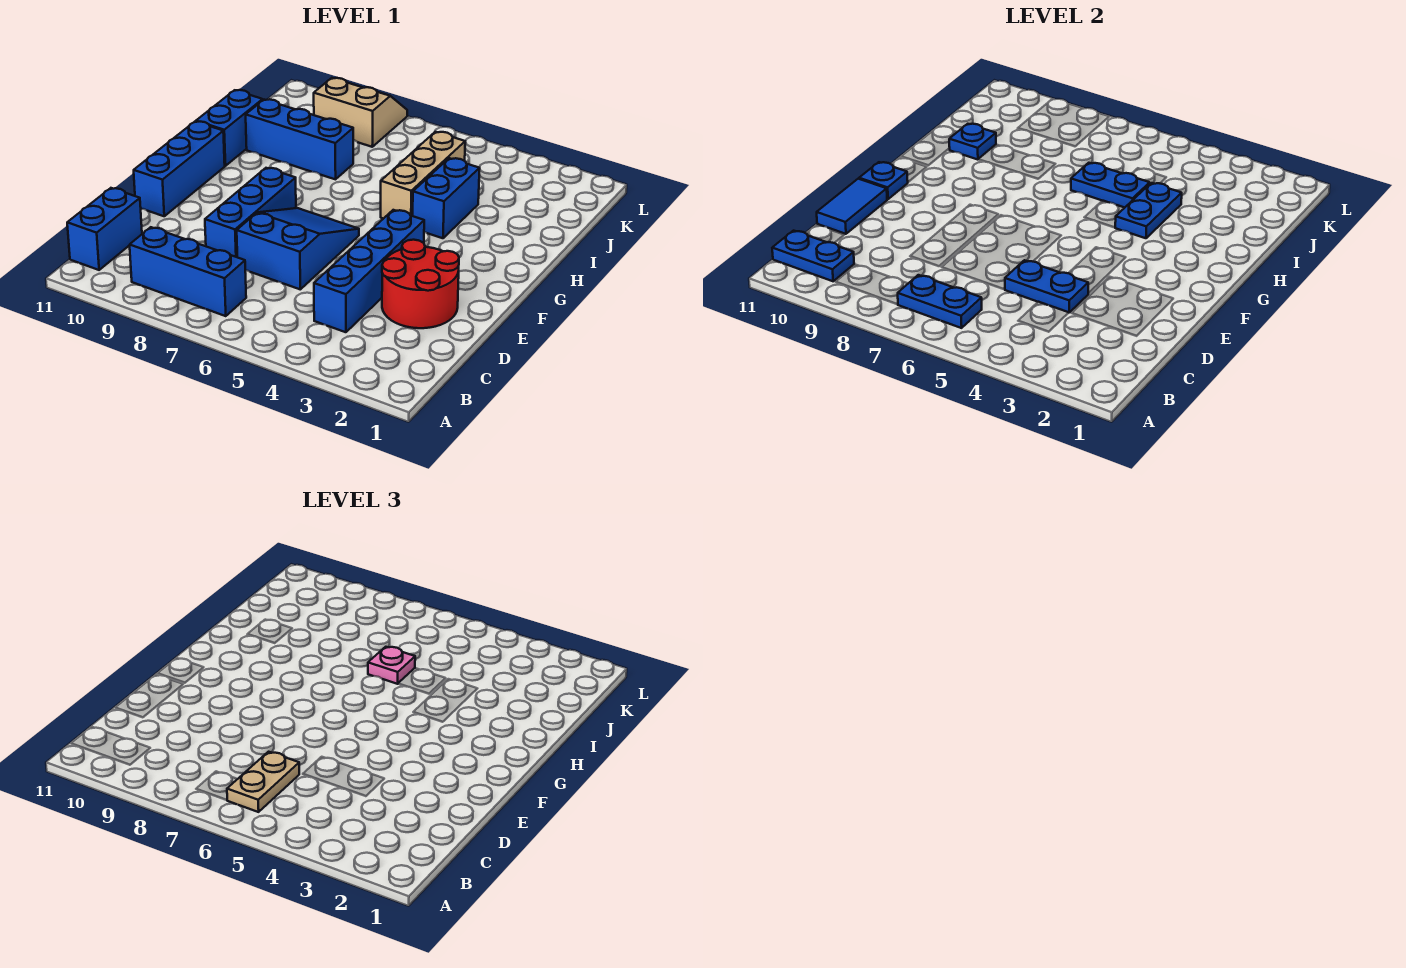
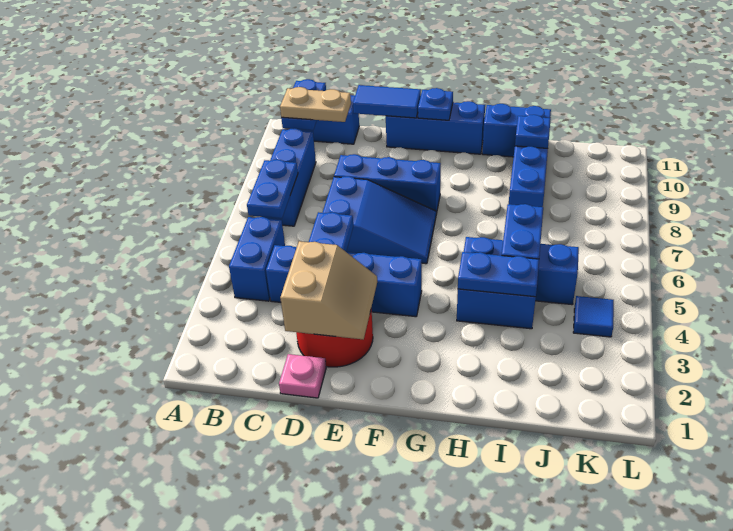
none -> blue 1x2 brick [229,217,285,301]
tan 1x2 plate [227,752,299,812] -> tan 1x2 plate moved to [280,87,351,122]
tan 1x3 brick [381,132,465,219] -> blue 1x3 brick [464,237,579,305]
pink 1x1 plate [368,647,415,684] -> pink 1x1 plate moved to [279,354,326,398]
none -> blue 1x1 tile [573,296,614,337]
tan 2x2 slope [314,78,407,147] -> tan 2x2 slope moved to [280,241,377,339]

